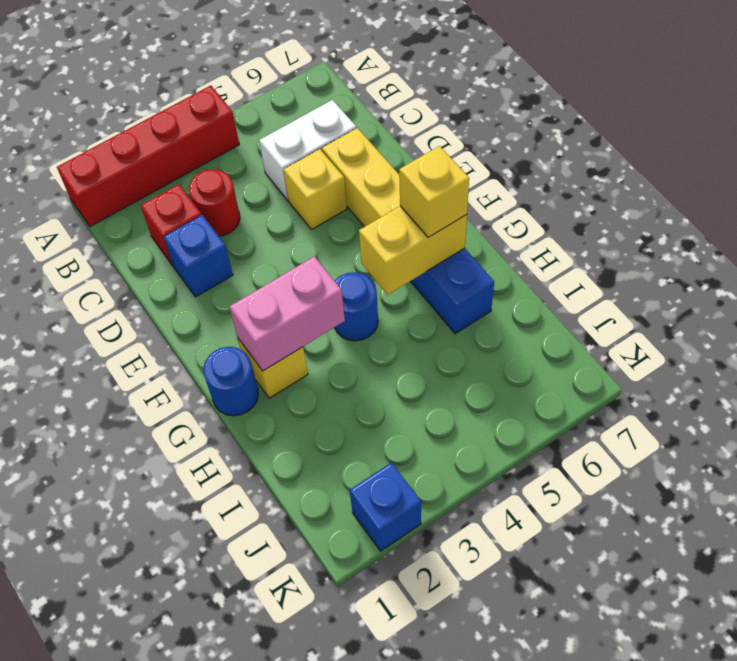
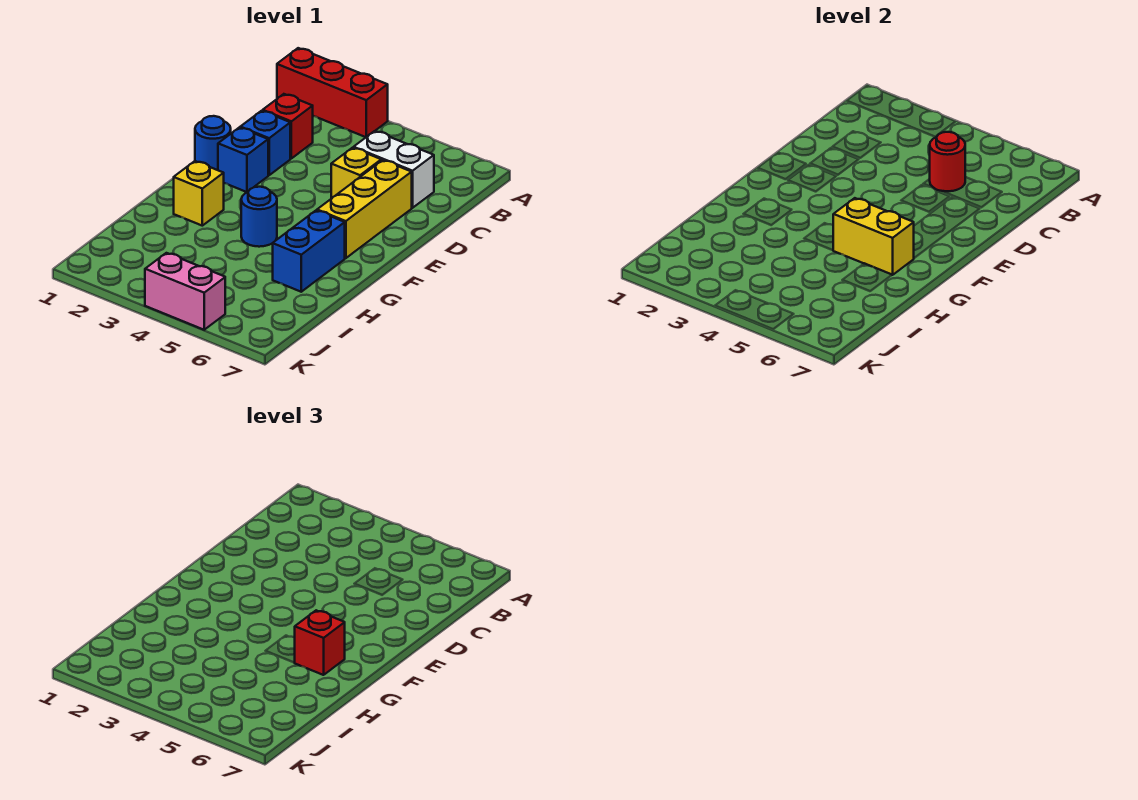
red 1x4 brick [57,85,239,226] -> red 1x3 brick [277,48,388,137]
red 1x1 round brick [189,169,240,236] -> red 1x1 round brick moved to [930,132,965,191]
blue 1x1 round brick [203,347,258,416] -> blue 1x1 round brick moved to [195,116,231,170]
pink 1x2 brick [229,256,345,371] -> pink 1x2 brick moved to [145,253,225,330]
yellow 1x1 brick [399,146,469,238] -> red 1x1 brick [295,610,345,675]
blue 1x1 brick [350,463,421,551] -> blue 1x1 brick moved to [218,127,268,192]

